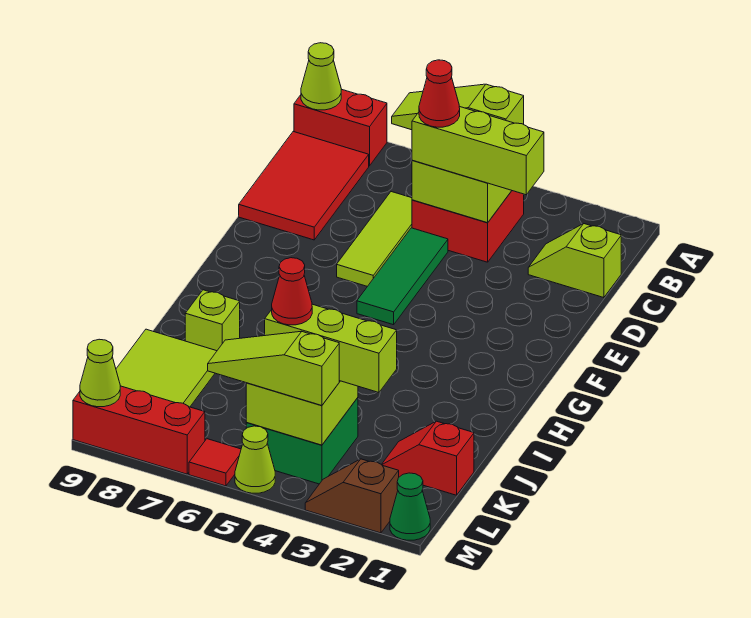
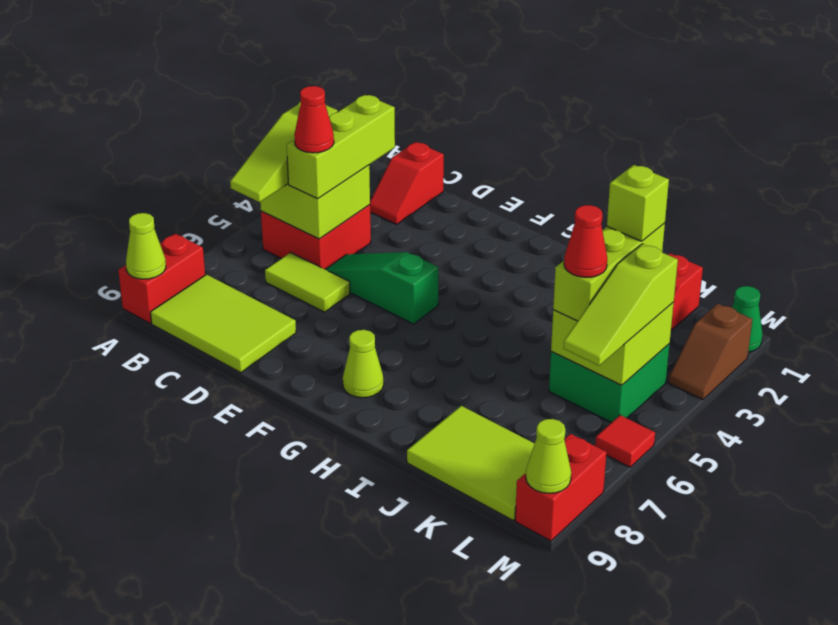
red 2x3 tile [239,132,369,240] -> lime 2x3 tile [150,275,296,373]
lime 1x2 slope [528,224,621,298] -> red 1x2 slope [370,142,444,224]
lime 1x3 tile [337,192,412,286] -> lime 1x2 tile [265,253,350,312]
green 1x3 tile [357,228,448,325] -> green 1x3 slope [325,252,438,324]
lime 1x1 brick [185,290,240,351] -> lime 1x1 brick moved to [607,165,669,241]
lime 1x1 cone [235,426,275,493] -> lime 1x1 cone moved to [343,330,384,398]
red 1x3 brick [73,386,205,474] -> red 1x2 brick [515,434,606,541]

